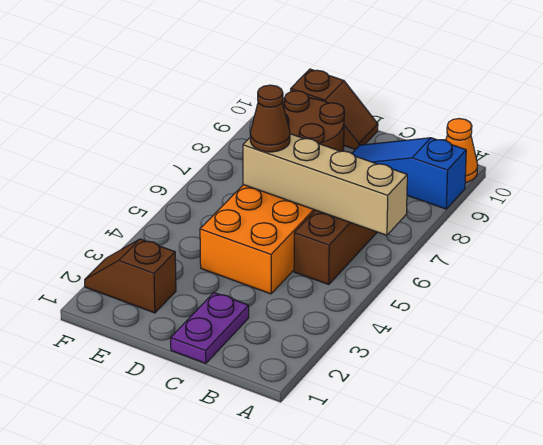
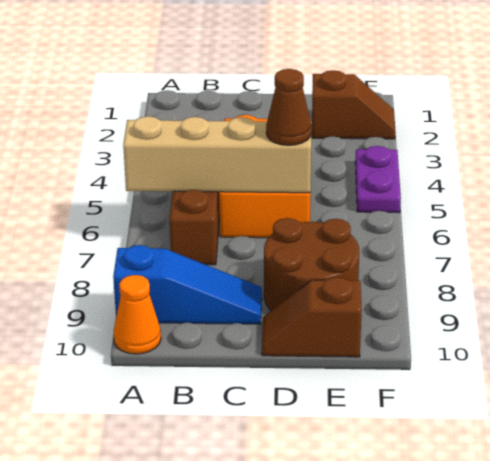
purple 1x2 plate [171,293,249,363] -> purple 1x2 plate moved to [355,146,401,213]

